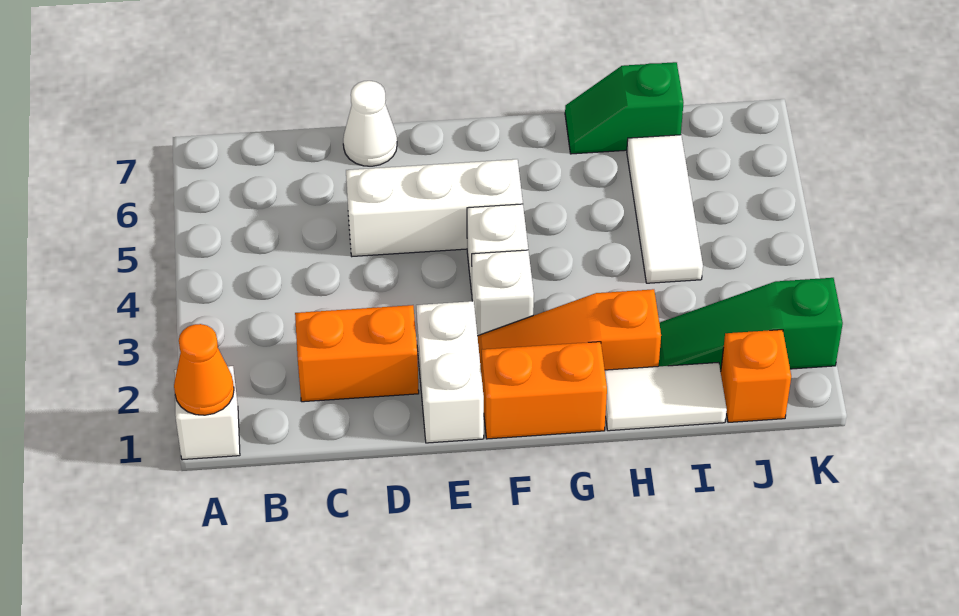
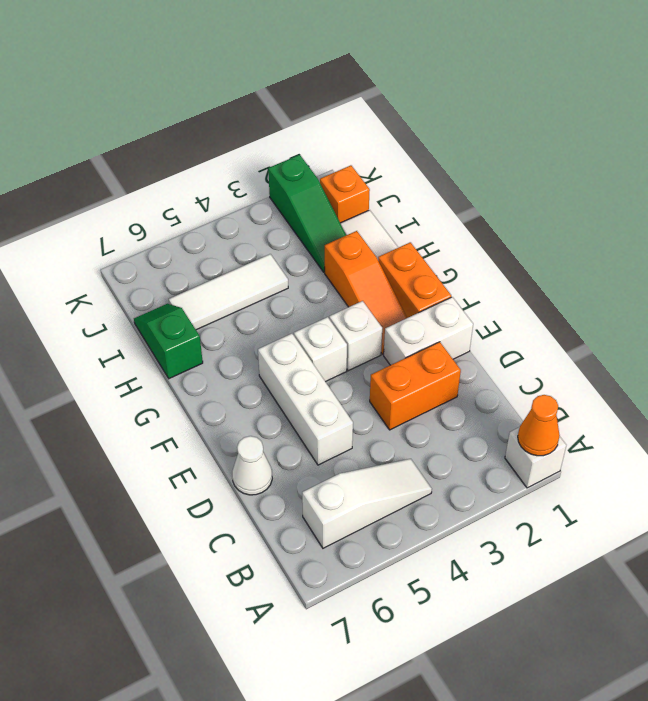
none -> white 1x3 slope [302,459,432,548]
orange 1x2 brick [295,305,419,402] -> orange 1x2 brick turned to [370,342,461,430]
green 1x2 slope [565,62,683,154] -> green 1x2 slope turned to [134,304,203,379]

